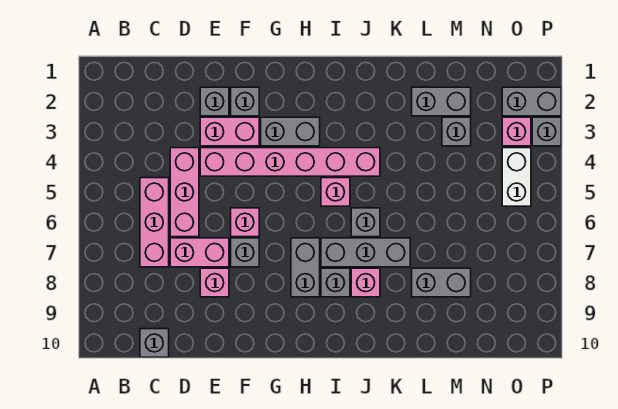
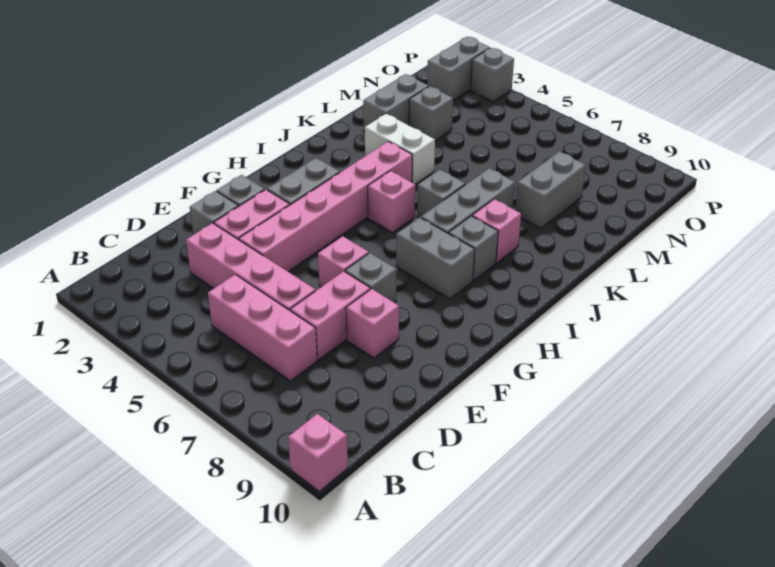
grey 1x1 brick [140,329,169,357] -> none
pink 1x3 brick [170,148,199,237] -> pink 1x4 brick [186,223,315,310]
pink 1x1 brick [502,117,531,146] -> pink 1x1 brick moved to [288,414,348,491]
white 1x2 brick [502,148,531,206] -> white 1x2 brick moved to [365,114,435,184]

